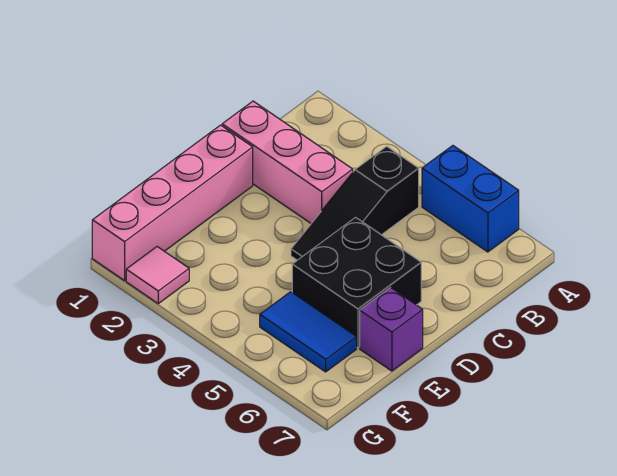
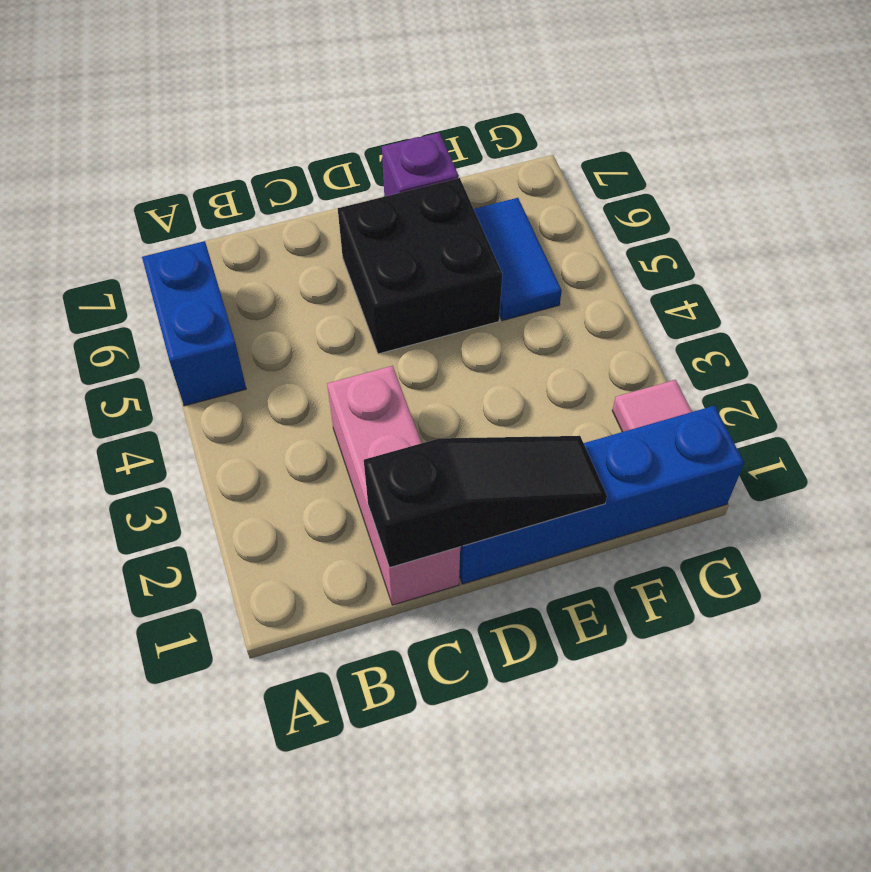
black 1x3 slope [291,146,419,260] -> black 1x3 slope moved to [364,436,607,568]
pink 1x4 brick [92,125,253,281] -> blue 1x4 brick [459,406,744,584]

